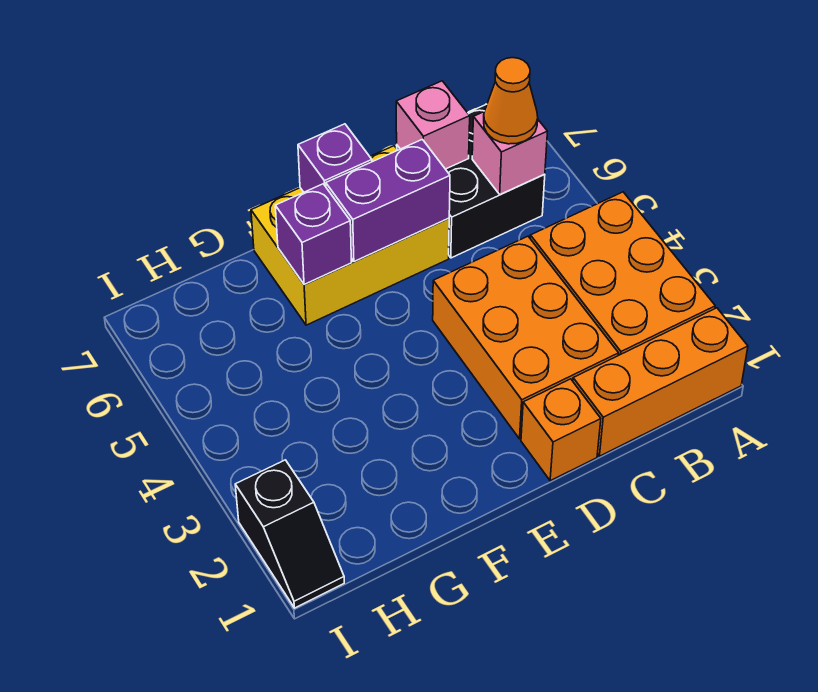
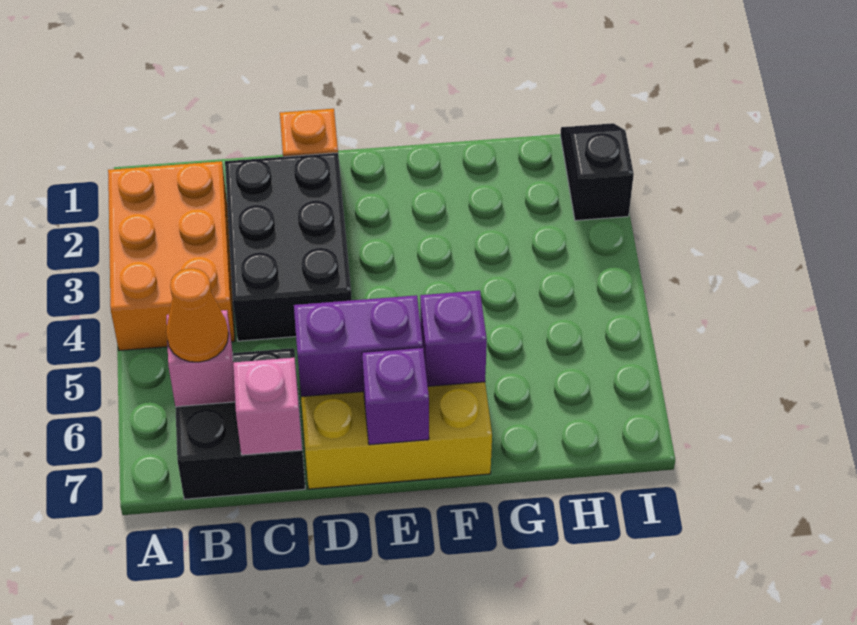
orange 1x3 brick [573,308,748,456] -> none
orange 2x3 brick [433,236,619,439] -> black 2x3 brick [225,153,352,341]

